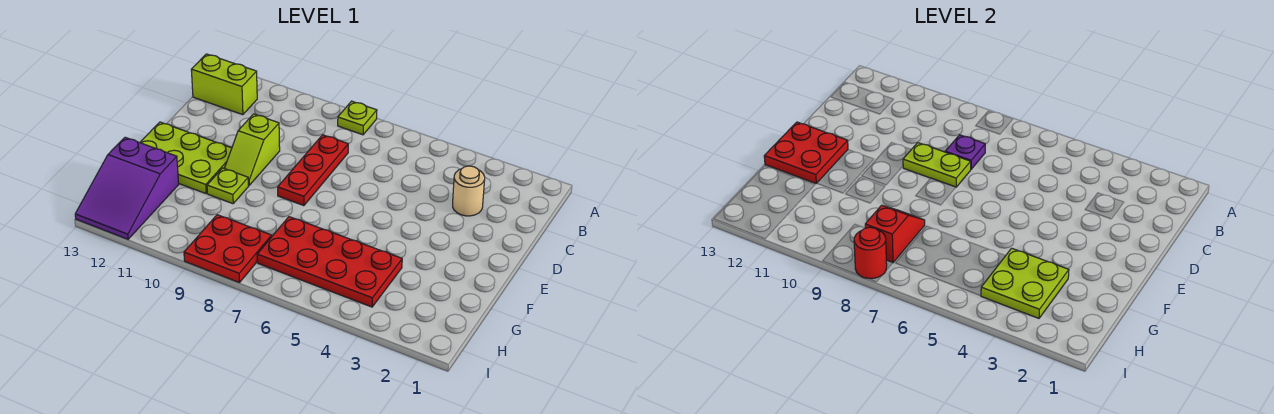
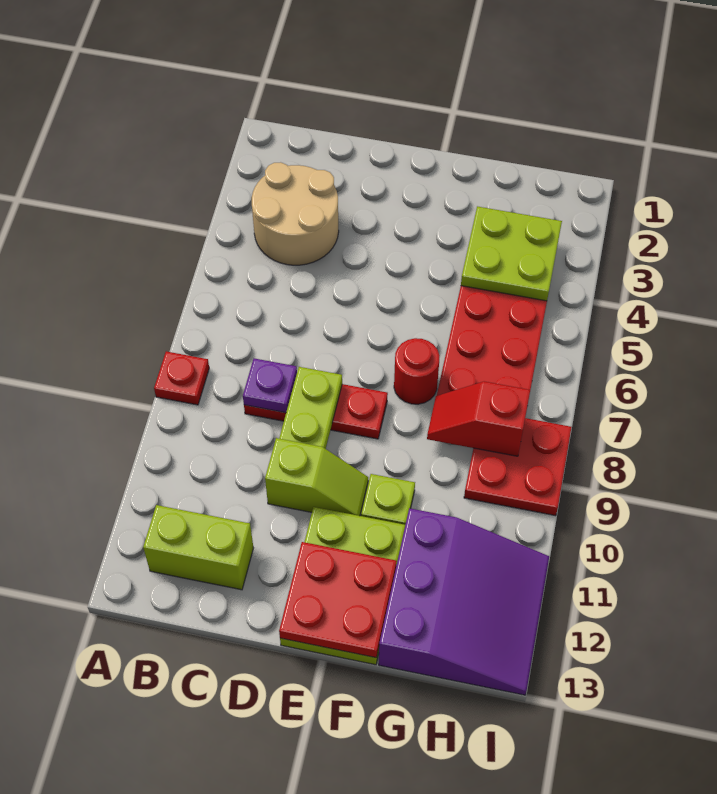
lime 1x1 plate [338,101,377,135] -> red 1x1 plate [154,351,209,405]
lime 1x2 brick [191,54,257,115] -> lime 1x2 brick turned to [143,505,253,590]
tan 1x1 round brick [453,166,485,216] -> tan 2x2 round brick [252,162,339,265]
purple 2x3 slope [75,137,179,239] -> purple 3x3 slope [379,508,549,695]
red 1x1 round brick [854,227,887,279] -> red 1x1 round brick moved to [394,338,440,404]

